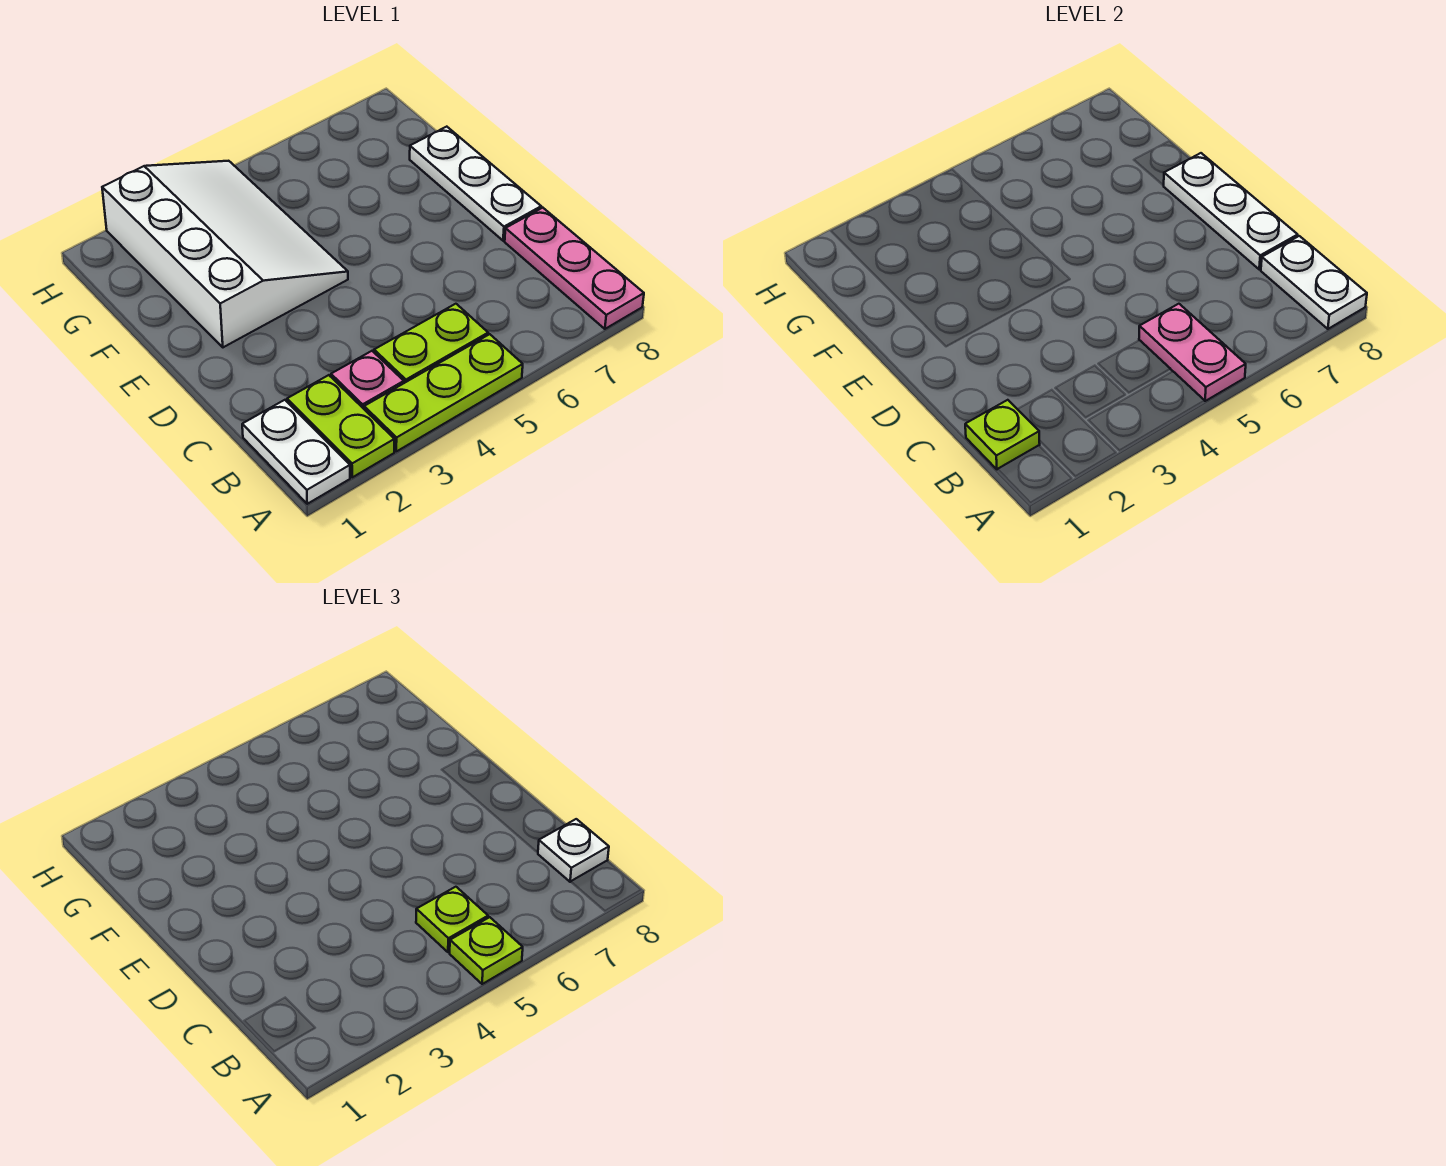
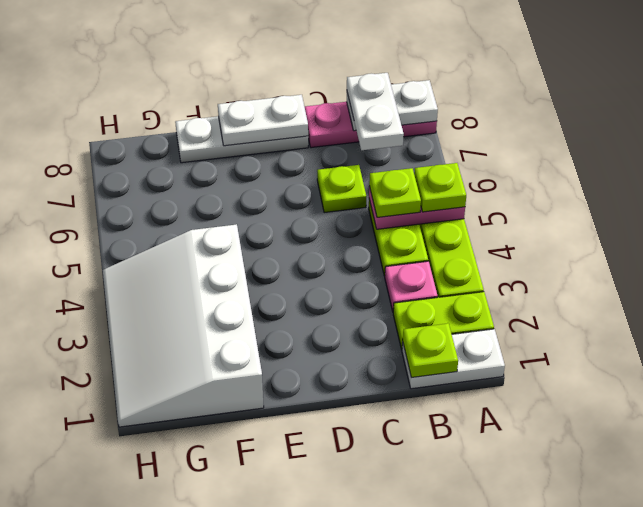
white 1x1 plate [538,819,609,882] -> white 1x2 plate [347,73,404,150]
none -> lime 1x1 plate [317,165,366,213]
white 1x3 plate [1163,153,1298,269] -> white 1x2 plate [218,95,308,146]
white 3x4 slope [102,161,348,347] -> white 3x4 slope turned to [103,224,264,427]

